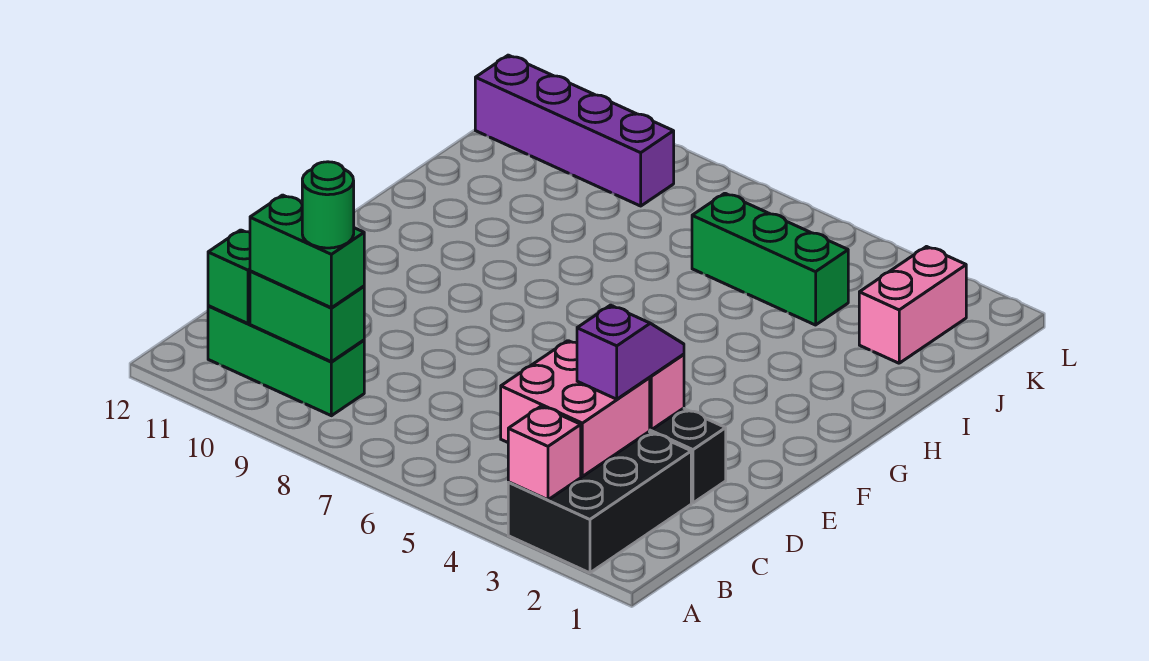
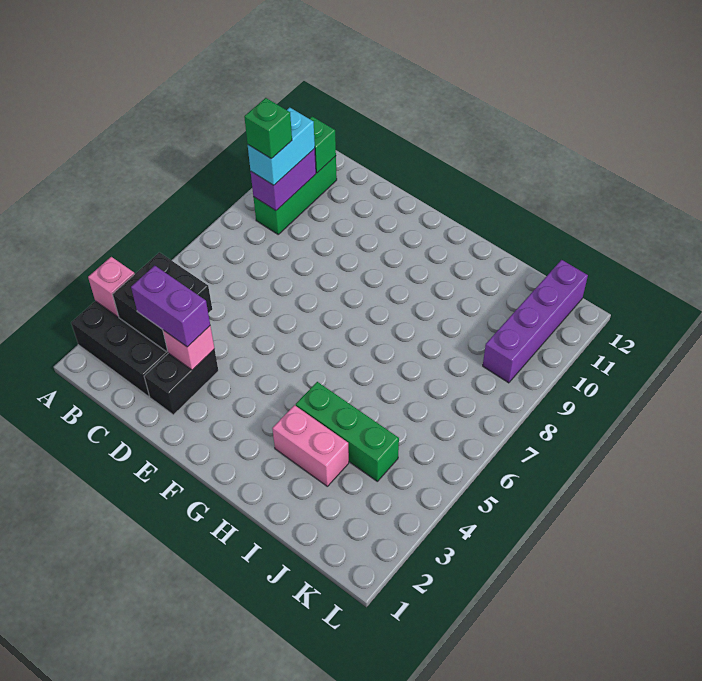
pink 2x2 brick [501,341,650,476] -> black 2x2 brick [113,252,212,352]
green 1x2 brick [250,271,364,362] -> purple 1x2 brick [251,149,316,211]
green 1x2 brick [250,195,364,308] -> cyan 1x2 brick [248,108,315,185]
green 1x1 round brick [302,162,354,248] -> green 1x1 brick [244,98,292,159]
purple 1x2 slope [577,305,684,399] -> purple 1x2 brick [131,266,210,347]
pink 1x2 brick [859,247,966,363] -> pink 1x2 brick moved to [272,405,349,486]
green 1x3 brick [692,193,848,325] -> green 1x3 brick turned to [296,382,399,481]

